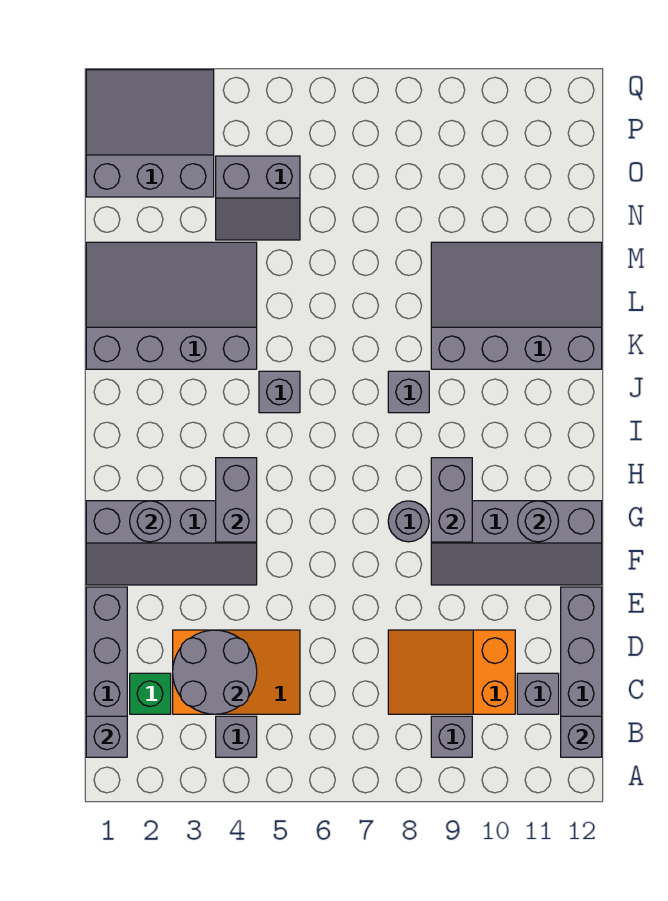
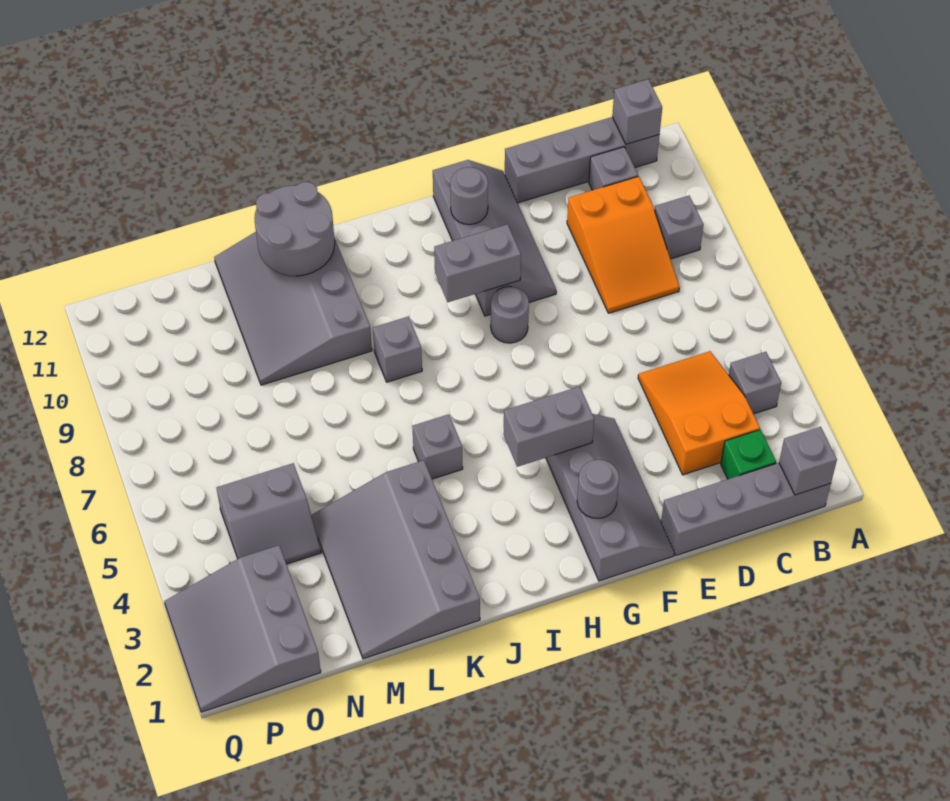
grey 2x2 round brick [173,630,257,714] -> grey 2x2 round brick moved to [254,182,335,276]
grey 2x2 slope [216,156,300,240] -> grey 2x2 slope turned to [217,463,321,564]

